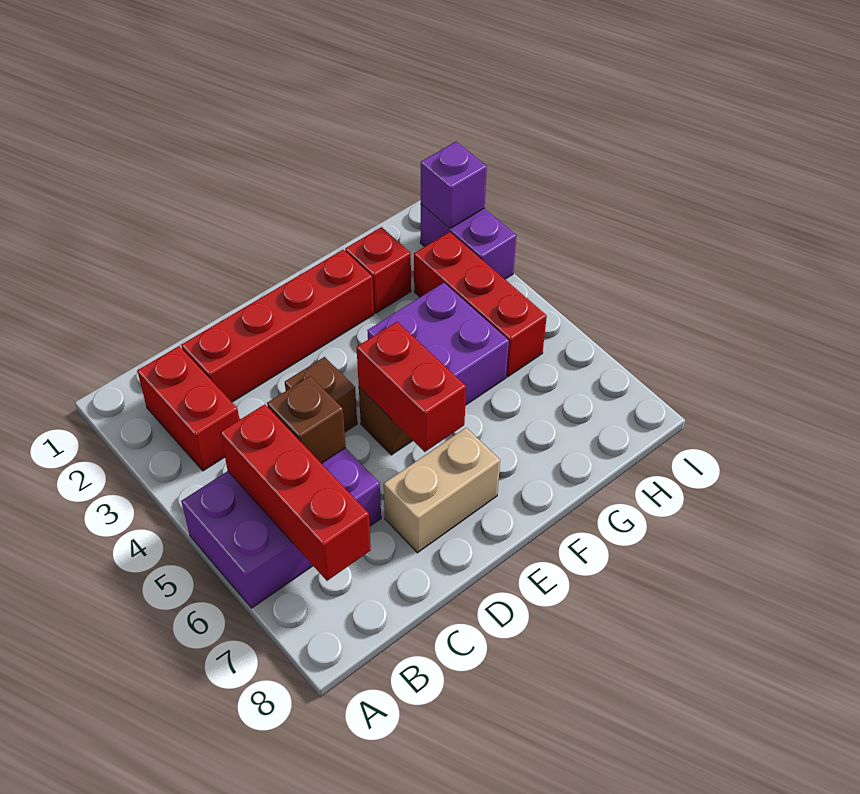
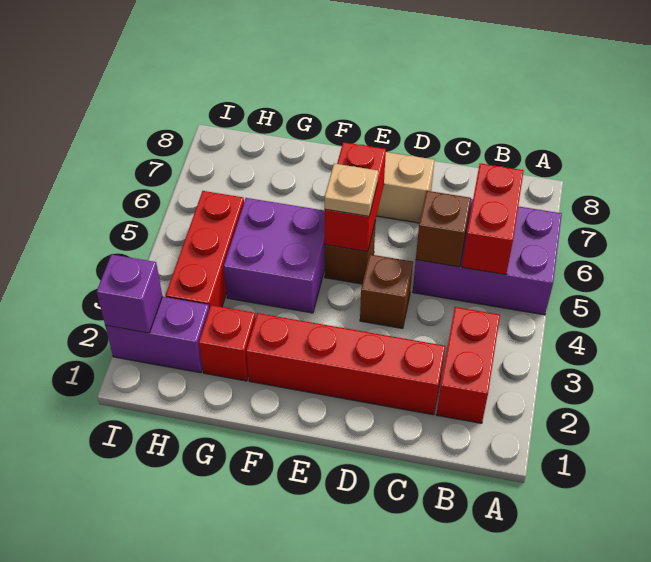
red 1x3 brick [220,404,371,581] -> red 1x2 brick [462,163,524,275]
none -> tan 1x1 plate [325,164,378,216]
purple 1x2 brick [420,204,516,279] -> purple 1x2 brick turned to [105,297,209,373]

